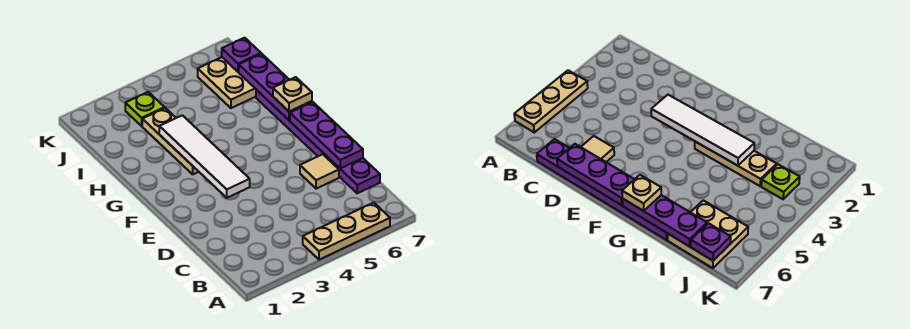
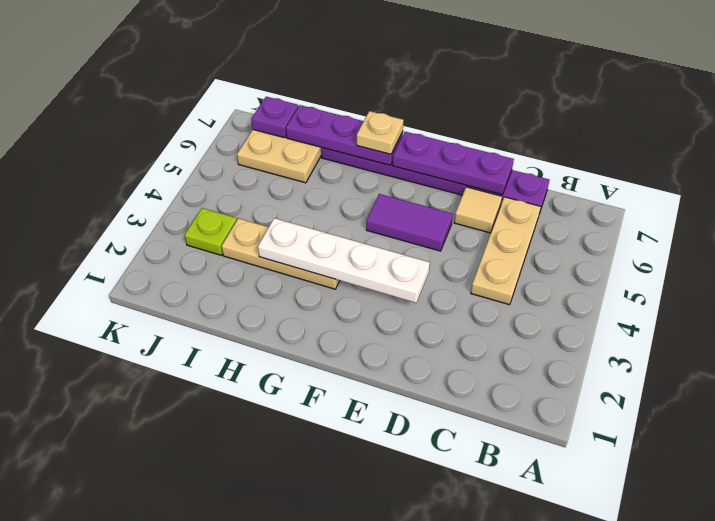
tan 1x3 plate [303,203,390,260] -> tan 1x3 plate moved to [471,197,541,305]
white 1x4 tile [159,115,250,198] -> white 1x4 plate [258,218,430,303]
none -> purple 1x2 tile [366,194,453,251]

